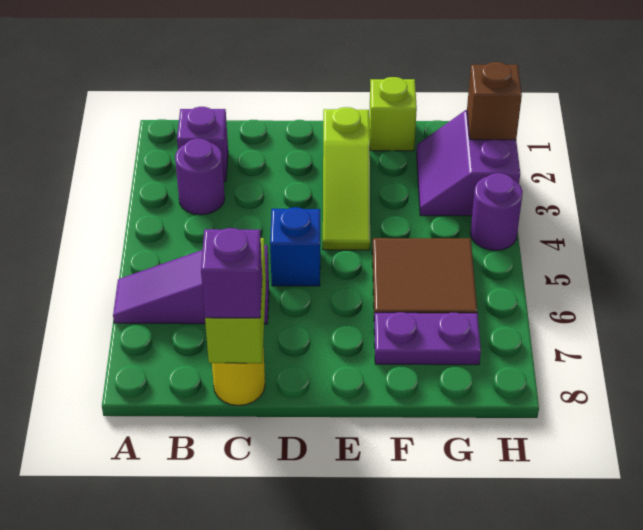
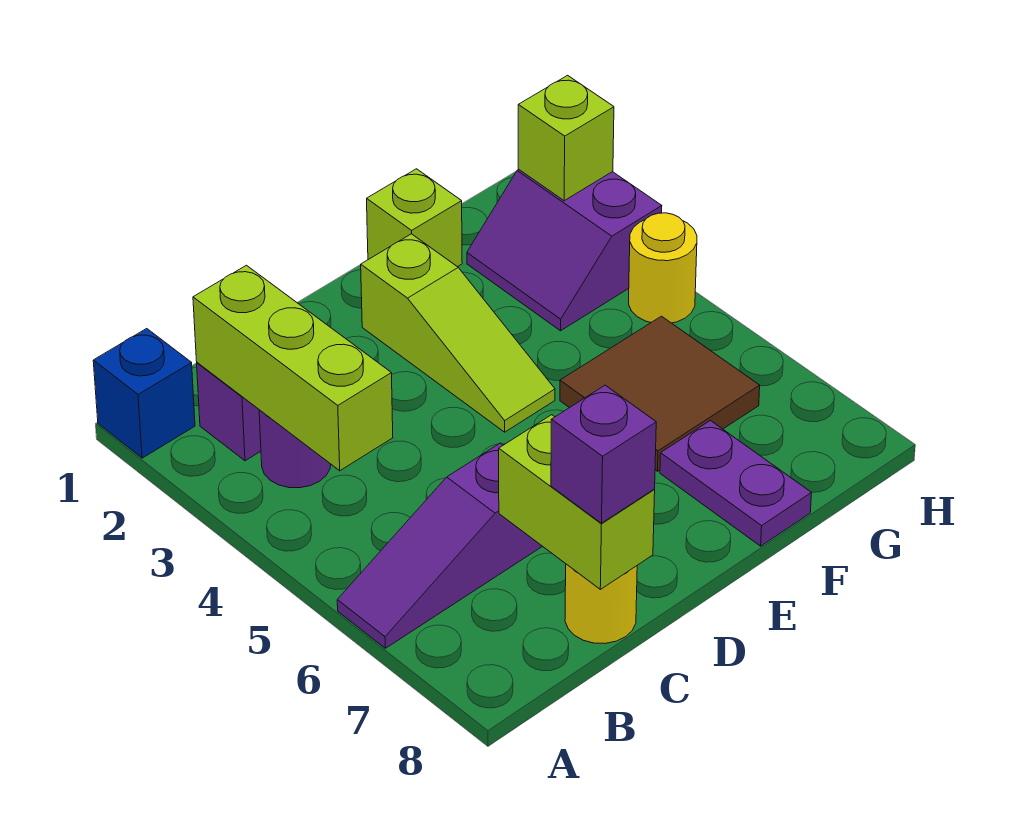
none -> lime 1x3 brick [193,265,393,471]
blue 1x1 brick [270,207,320,286] -> blue 1x1 brick moved to [93,329,195,458]
purple 1x2 plate [374,312,481,365] -> purple 1x2 plate turned to [660,421,812,546]
brown 1x1 brick [467,62,522,140] -> lime 1x1 brick [518,75,614,201]
purple 1x1 round brick [470,173,523,250] -> yellow 1x1 round brick [629,213,697,323]

